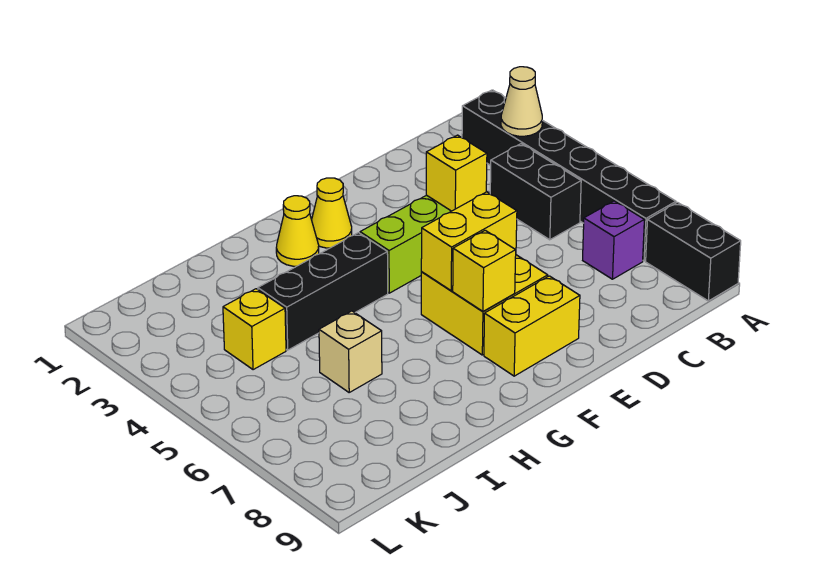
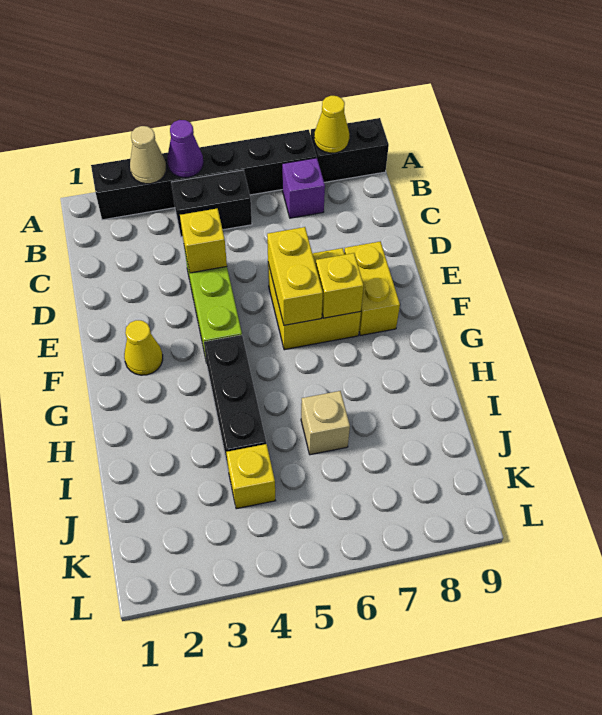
none -> purple 1x1 cone [167,120,203,178]
yellow 1x1 cone [276,196,319,266] -> yellow 1x1 cone moved to [314,96,349,153]

